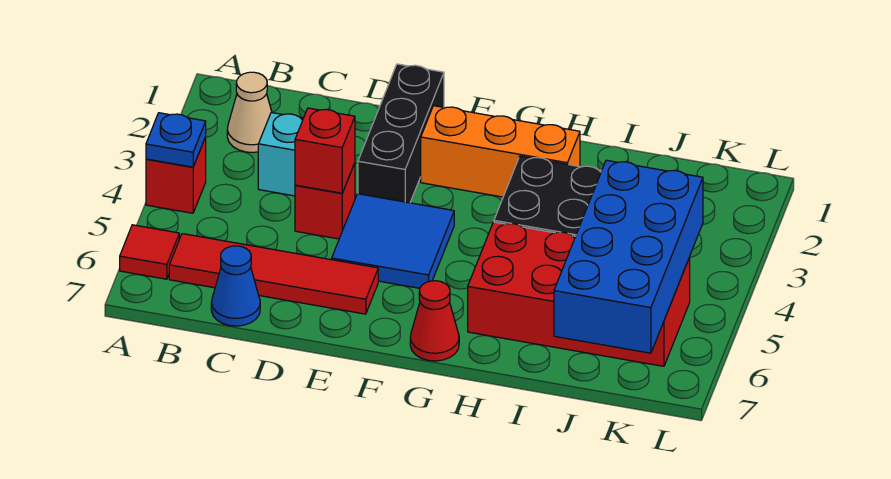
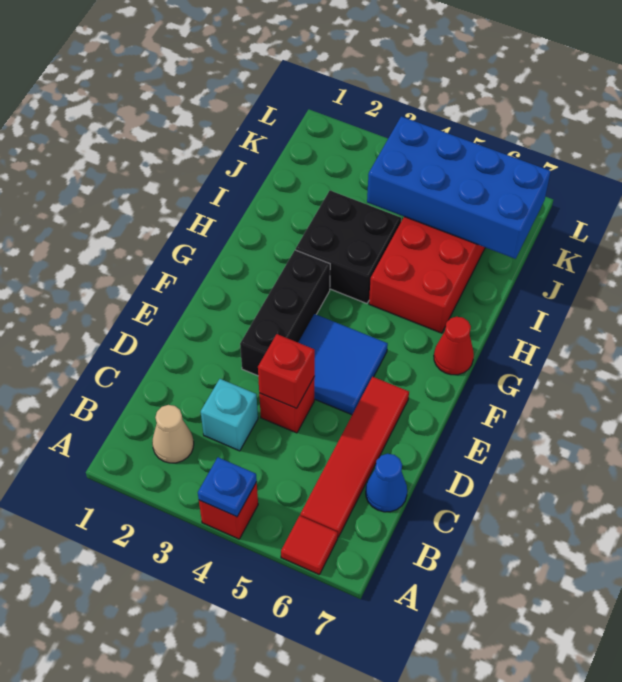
black 1x3 brick [358,64,444,203] -> black 1x3 brick turned to [240,250,330,376]
orange 1x3 brick [421,106,580,197] -> none

